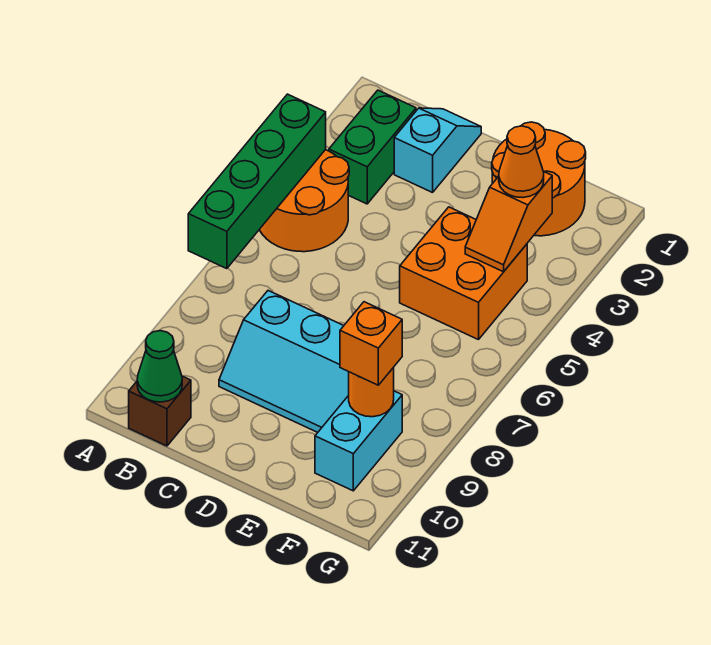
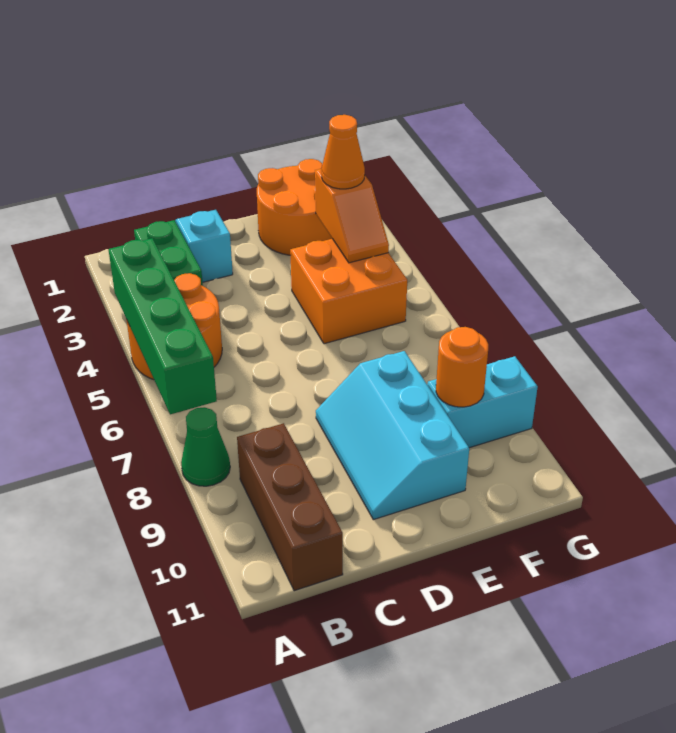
brown 1x1 brick [129,376,191,446] -> brown 1x3 brick [237,423,343,591]
green 1x1 cone [137,331,182,402] -> green 1x1 cone moved to [181,407,230,486]
cyan 2x3 slope [219,291,349,432] -> cyan 2x3 slope turned to [316,351,469,520]
cyan 1x2 brick [315,391,402,491] -> cyan 1x2 brick turned to [427,356,538,448]
orange 1x1 brick [340,302,402,385] -> none

